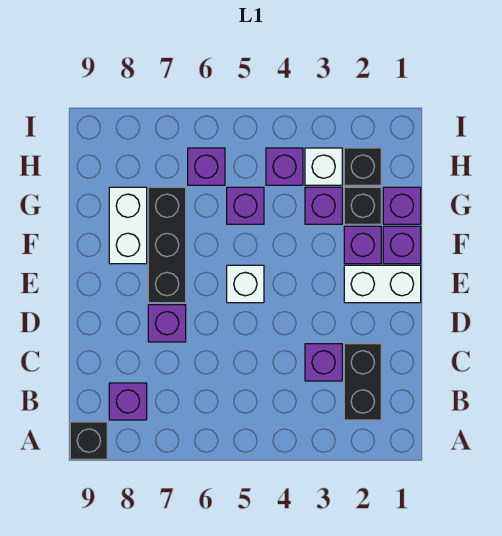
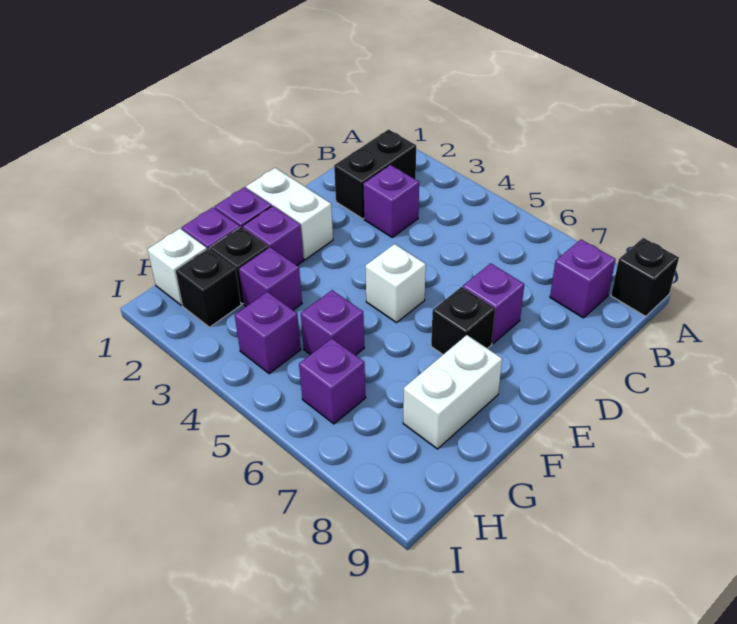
black 1x3 brick [148,187,186,303] -> black 1x1 brick [431,287,495,354]
white 1x1 brick [305,148,342,185] -> white 1x1 brick moved to [147,229,207,305]

